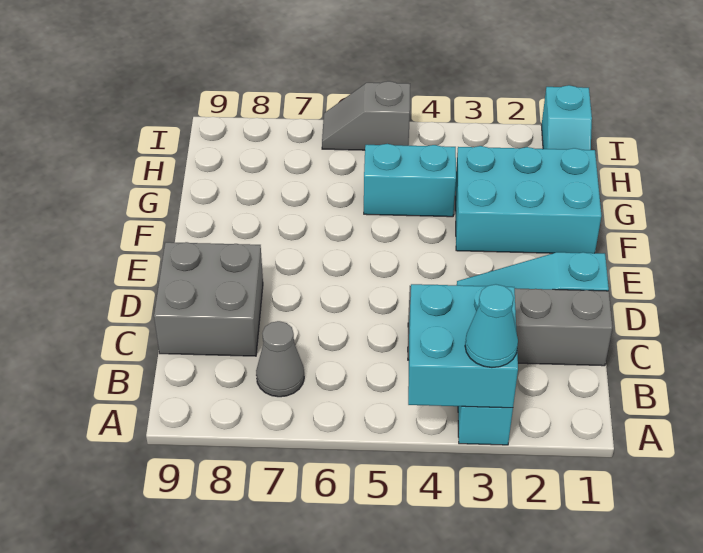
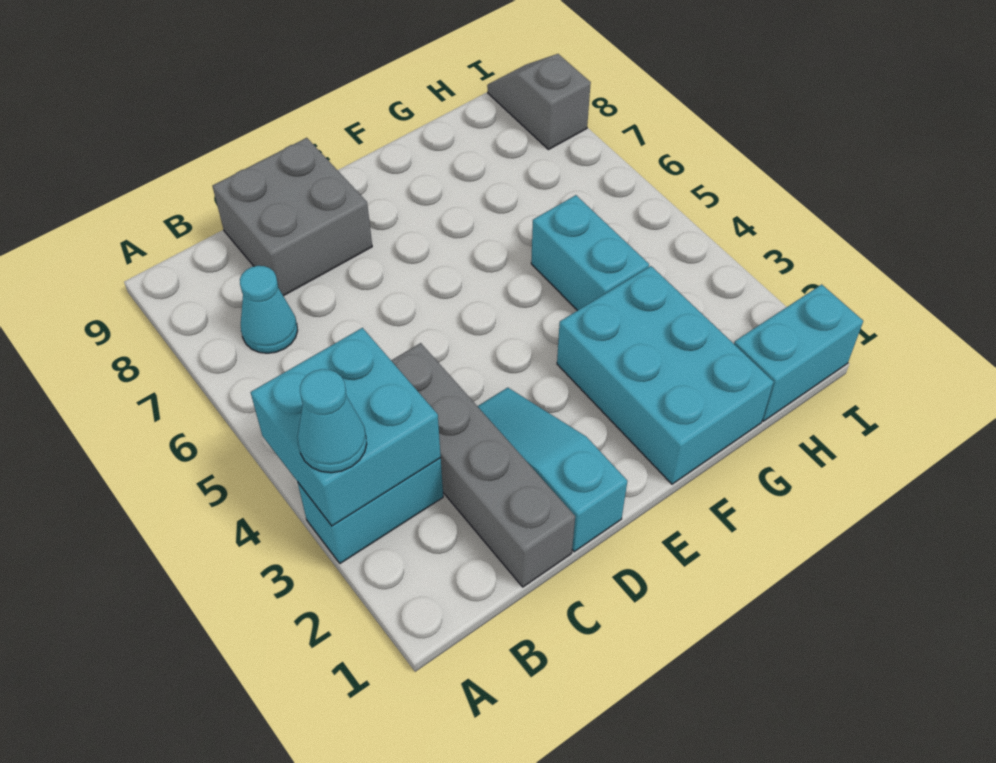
grey 1x1 cone [256,321,304,397] -> cyan 1x1 cone [240,266,298,353]
cyan 1x2 slope [542,85,592,150] -> cyan 1x2 brick [734,284,863,421]
grey 1x2 slope [322,81,410,150] -> grey 1x2 slope moved to [487,54,591,149]

